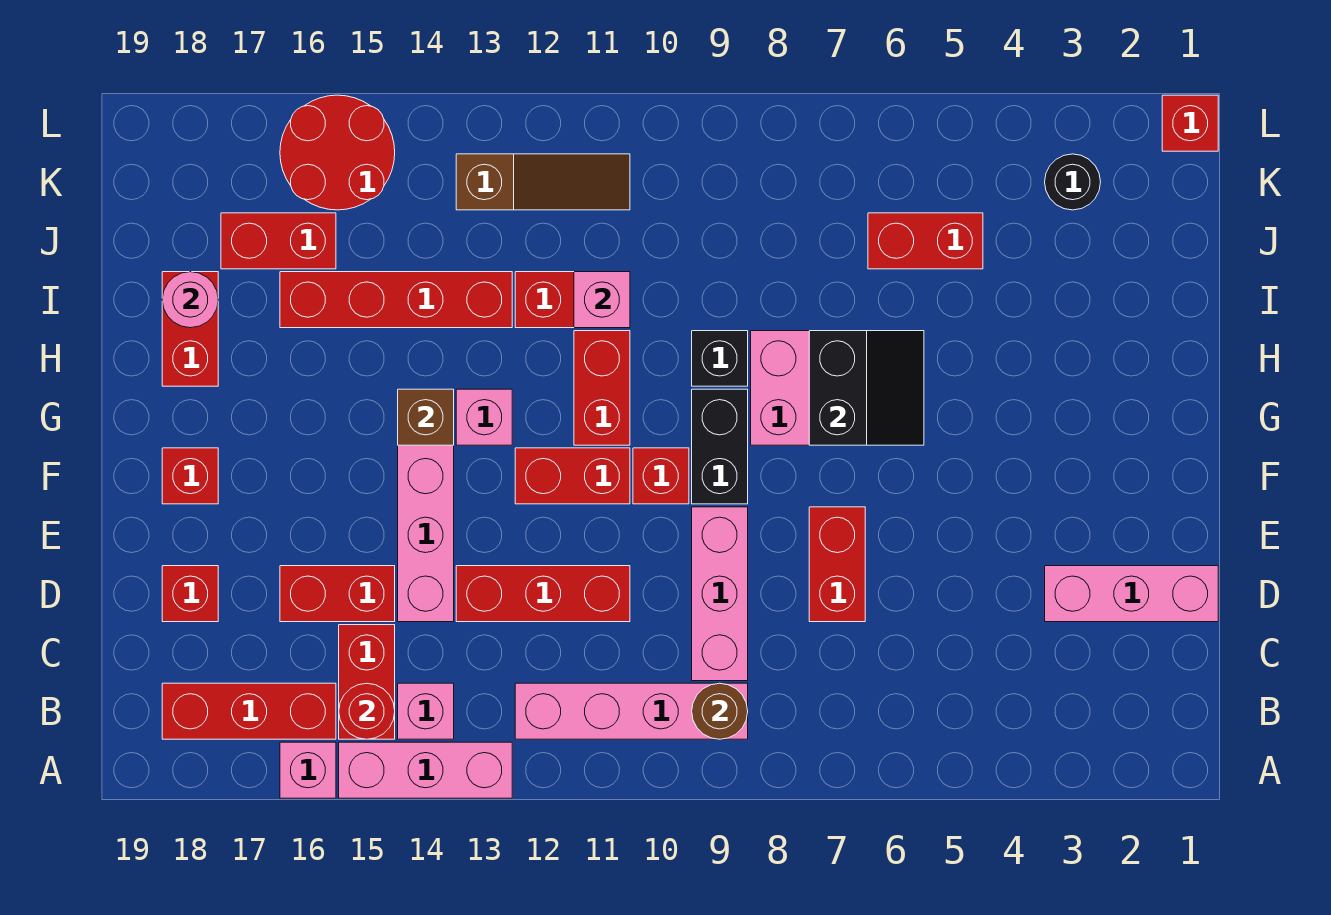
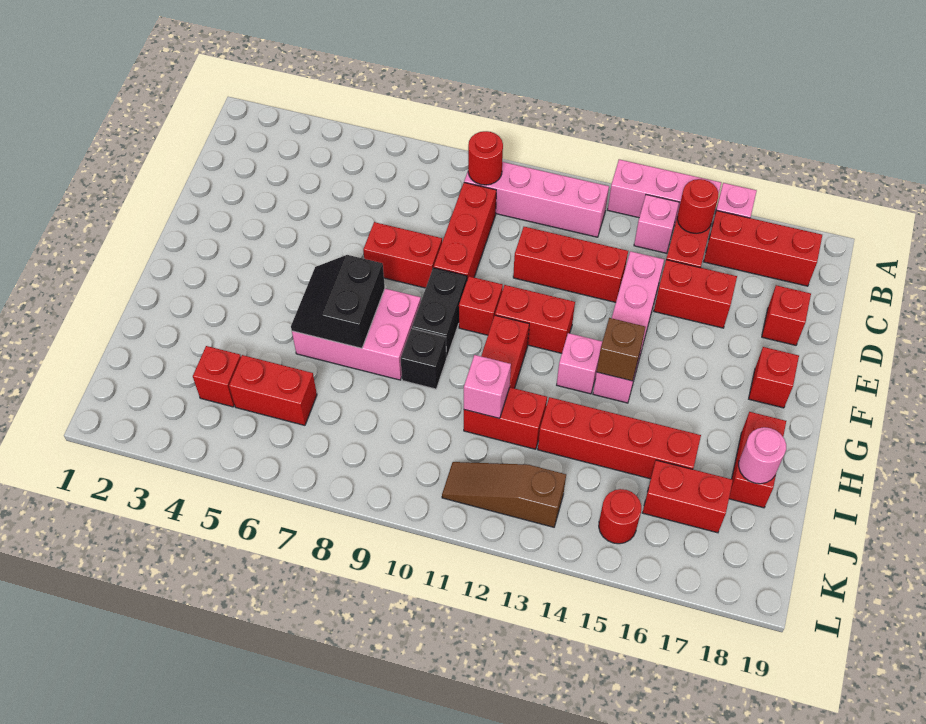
brown 1x1 round brick [692,683,748,739] -> red 1x1 round brick [468,131,503,185]
pink 1x3 brick [692,507,748,681] -> red 1x3 brick [434,183,496,279]
pink 1x3 brick [1045,566,1218,622] -> none
red 1x2 brick [809,507,865,622] -> red 1x2 brick turned to [363,222,442,288]
black 1x1 round brick [1045,154,1101,210] -> none
red 2x2 round brick [280,95,395,210] -> red 1x1 round brick [599,489,641,544]
red 1x1 brick [1162,95,1218,151] -> red 1x1 brick moved to [193,346,241,407]

